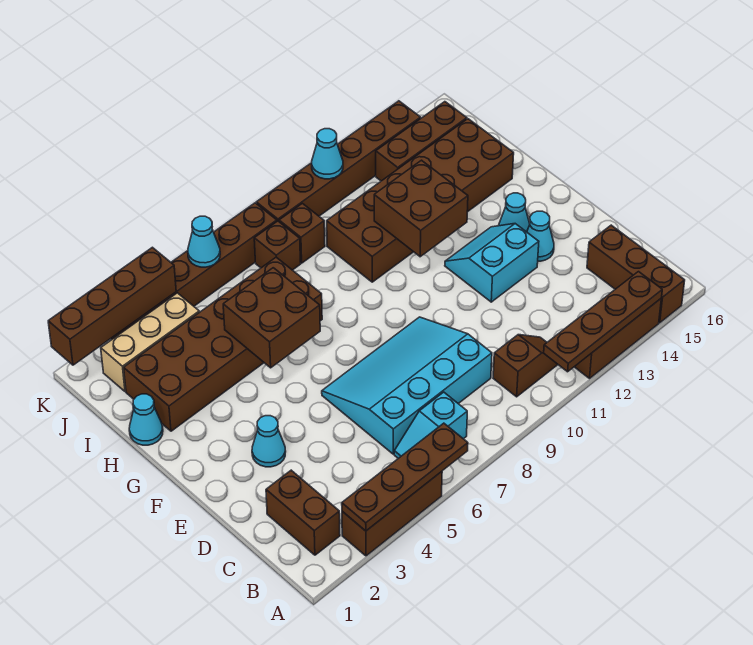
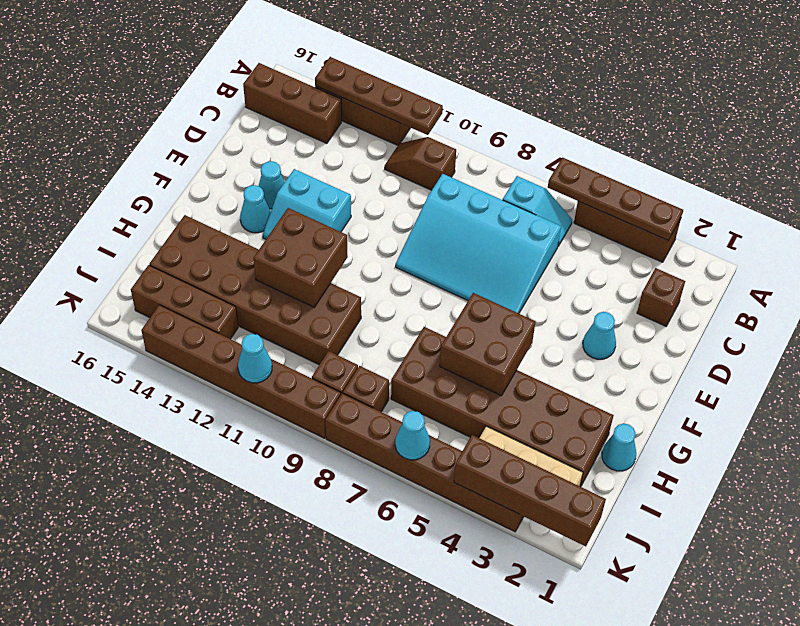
brown 1x3 brick [587,225,685,323] -> brown 1x3 brick turned to [243,63,342,143]
brown 1x2 brick [266,470,340,555] -> brown 1x1 brick [637,268,685,326]

